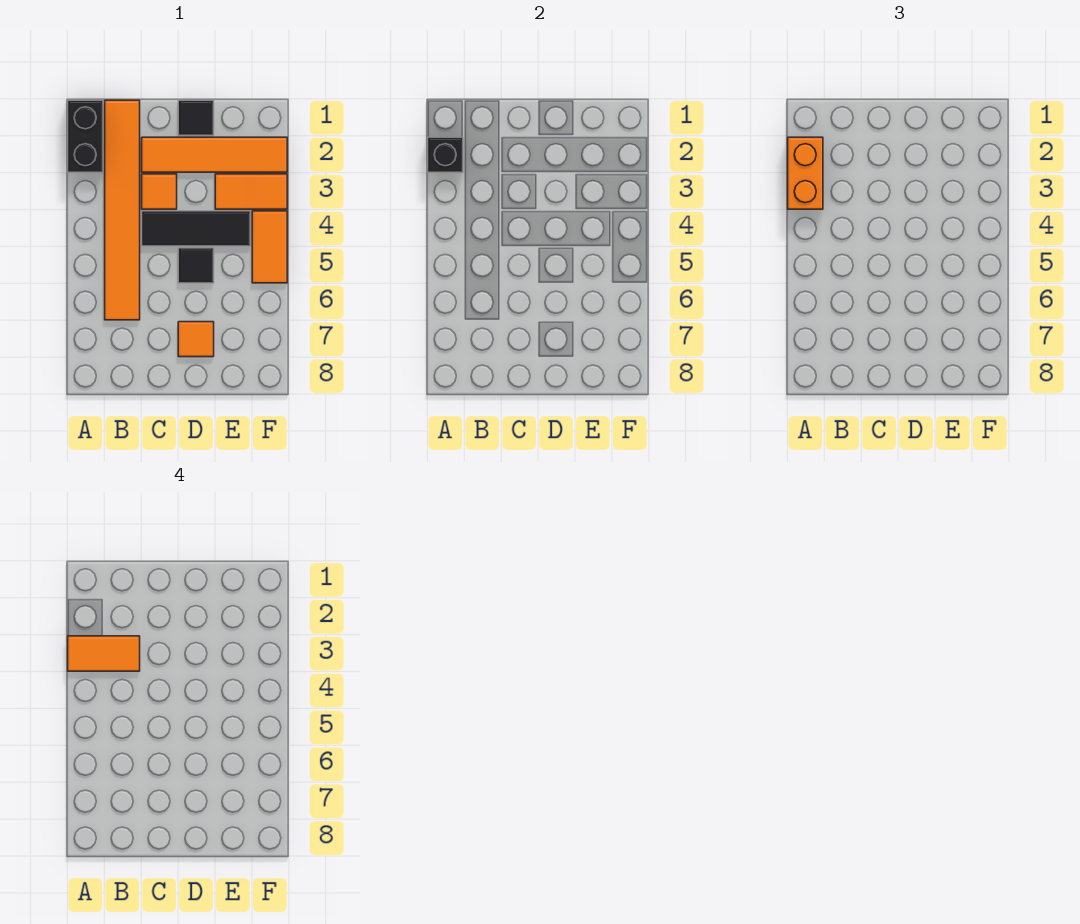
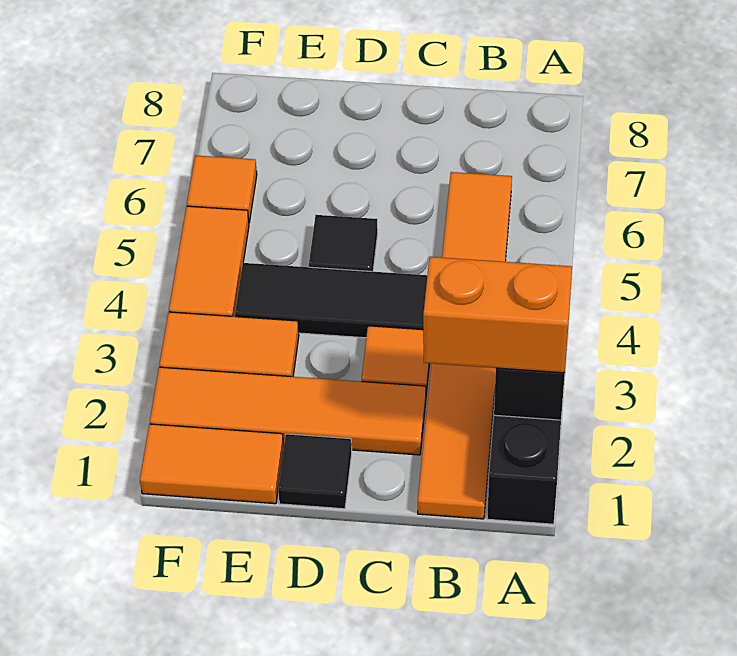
orange 1x2 brick [788,137,823,209] -> orange 1x2 brick turned to [423,257,572,373]
orange 1x2 tile [68,636,140,671] -> orange 1x2 tile moved to [140,424,284,504]
orange 1x1 tile [178,322,214,357] -> orange 1x1 tile moved to [187,155,257,223]

